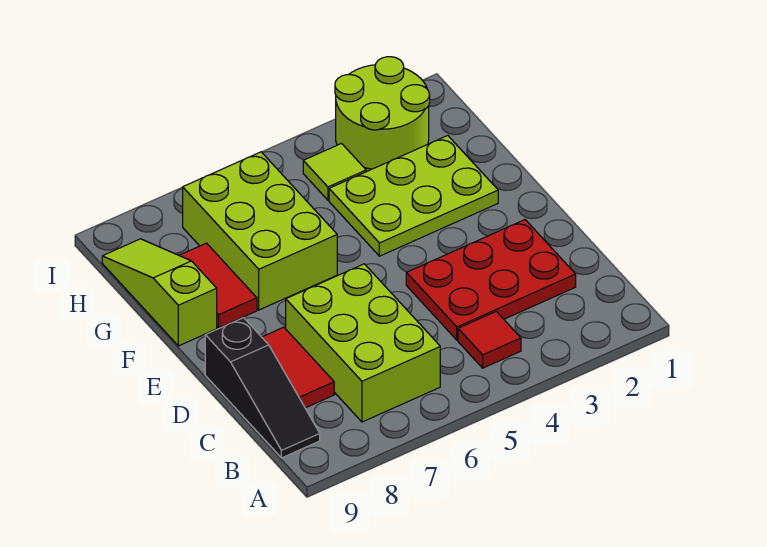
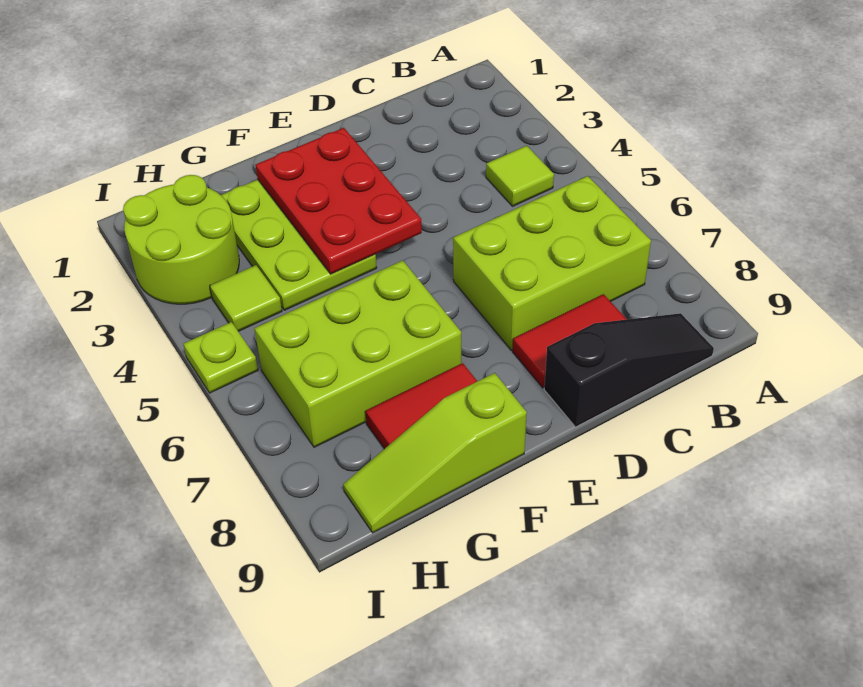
red 1x1 tile [458,311,521,368] -> lime 1x1 tile [486,146,554,206]
red 2x3 plate [406,220,576,340] -> red 2x3 plate moved to [256,128,422,274]
none -> lime 1x1 plate [183,322,258,393]

